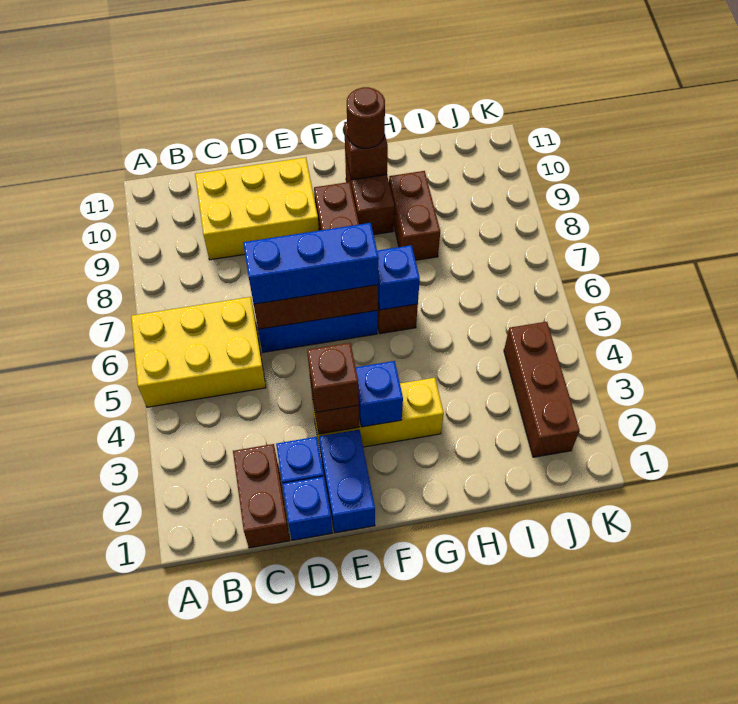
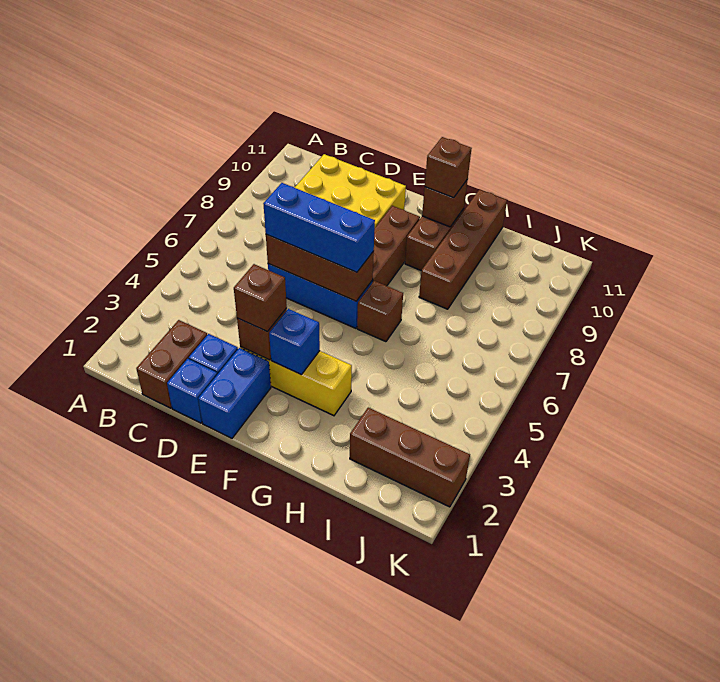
yellow 2x3 brick [131,297,266,407] -> none
blue 1x1 brick [377,245,420,310] -> none
brown 1x1 round brick [347,87,385,148] -> brown 1x1 brick [425,137,472,198]
brown 1x2 brick [389,171,440,260] -> brown 1x4 brick [419,189,507,309]
brown 1x3 brick [504,322,580,457] -> brown 1x3 brick turned to [350,408,470,507]

